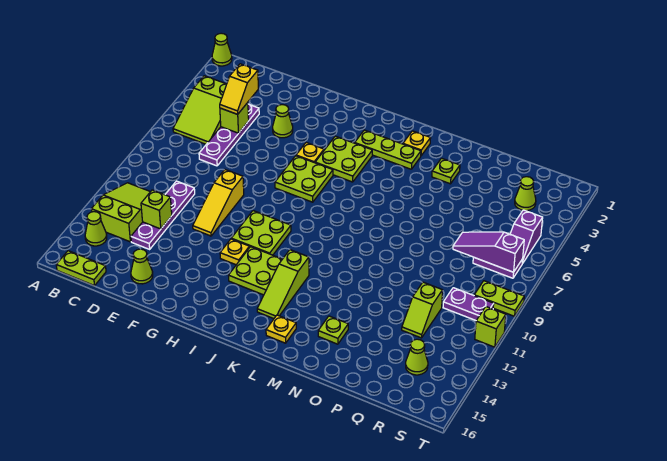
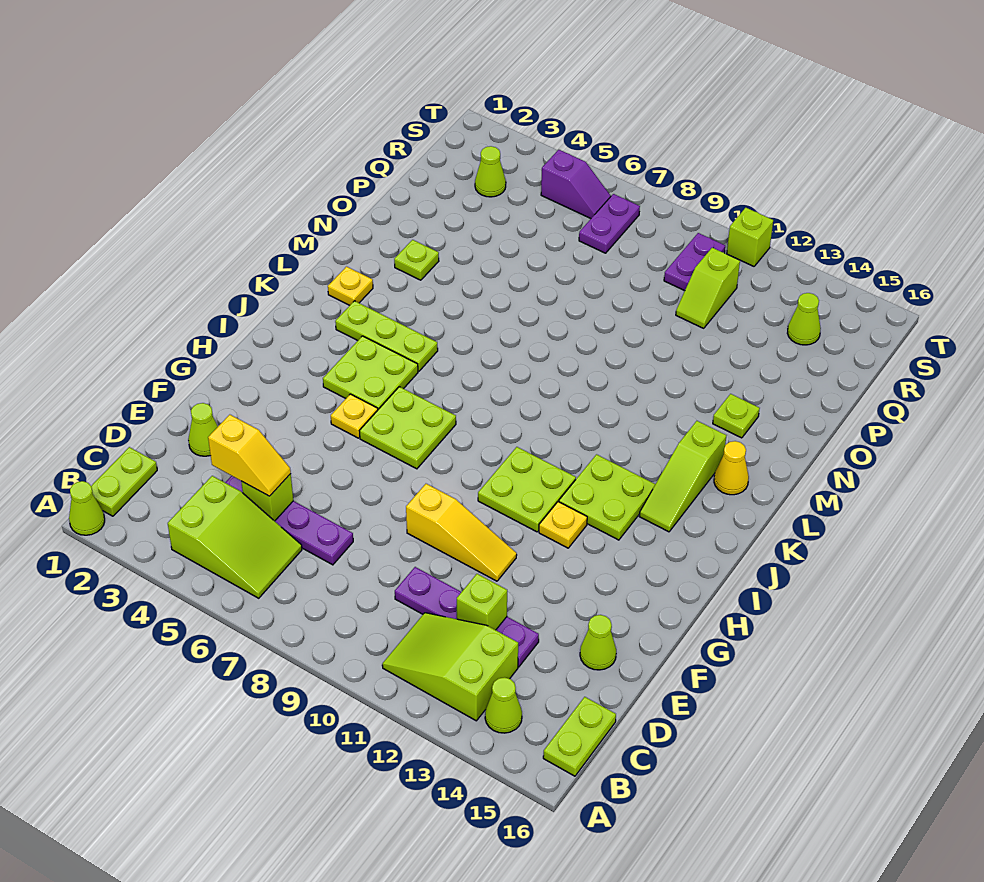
lime 1x1 cone [273,105,293,138] -> lime 1x1 cone moved to [188,403,218,456]
lime 1x3 plate [355,130,421,169] -> lime 1x3 plate turned to [335,301,438,371]
lime 1x3 slope [257,250,309,319] -> lime 1x3 slope turned to [639,421,726,532]
yellow 1x1 plate [266,315,296,343] -> yellow 1x1 cone [714,441,749,495]
purple 1x3 slope [453,232,524,272] -> none
lime 1x2 slope [402,282,443,338] -> lime 1x2 slope turned to [676,248,740,328]
lime 1x2 plate [474,281,524,316] -> lime 1x2 plate moved to [91,447,157,516]

